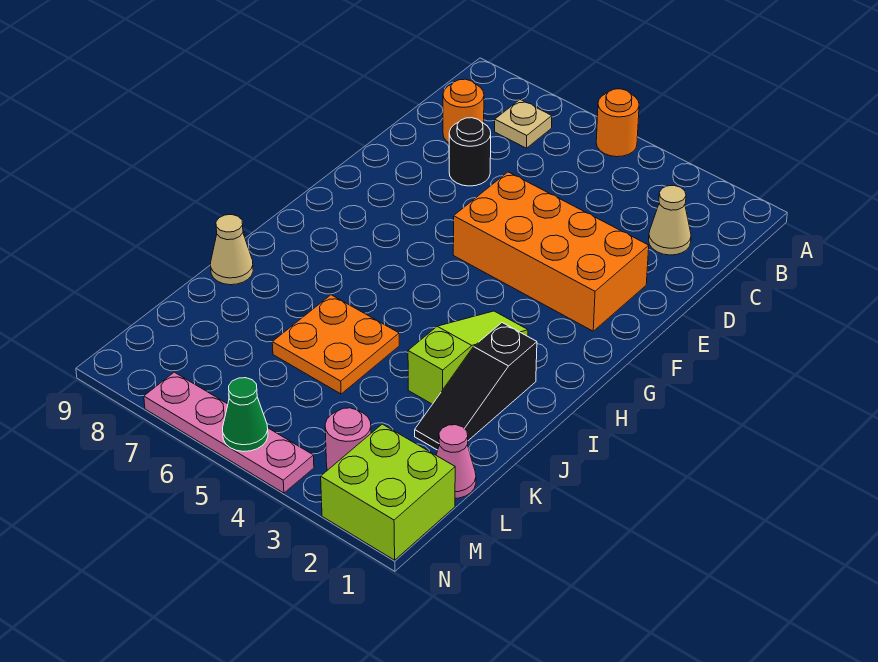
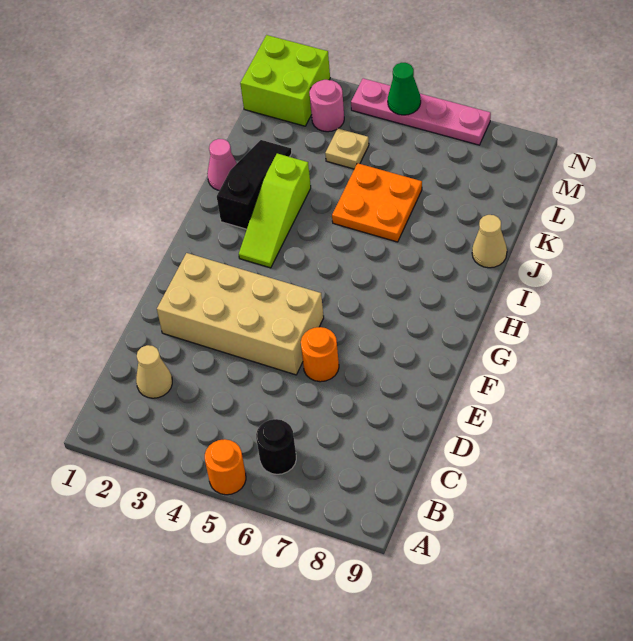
tan 1x1 plate [495,100,552,148] -> tan 1x1 plate moved to [325,128,369,169]
orange 1x1 round brick [443,79,484,143] -> orange 1x1 round brick moved to [301,327,339,382]
black 1x1 round brick [449,118,491,186] -> black 1x1 round brick moved to [256,419,296,474]
orange 2x4 brick [453,172,649,331] -> tan 2x4 brick [157,253,324,375]
pink 1x1 cone [436,425,476,498] -> pink 1x1 cone moved to [207,139,237,190]

